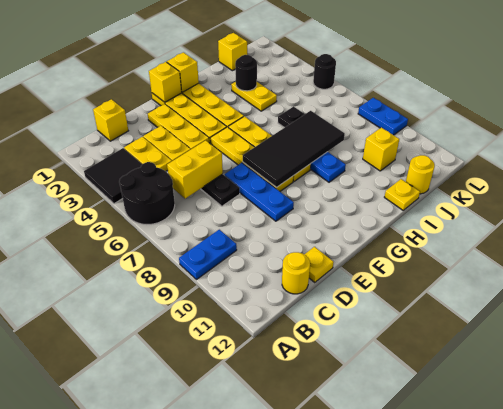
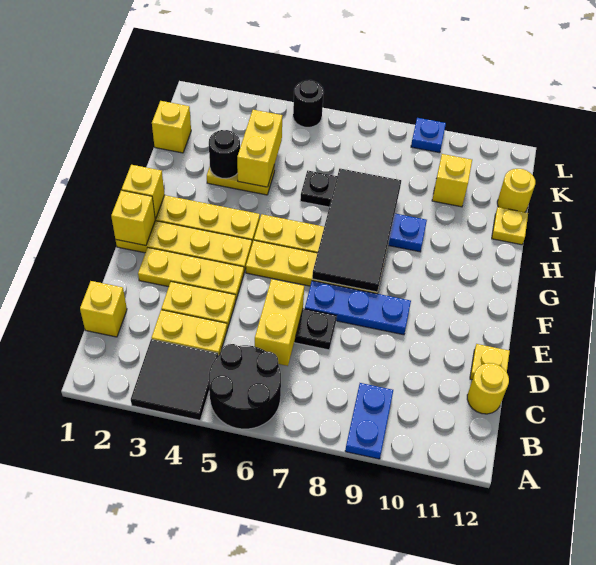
none -> yellow 1x2 brick [237,110,282,187]
blue 1x2 plate [358,98,408,135] -> blue 1x1 plate [411,118,446,153]

